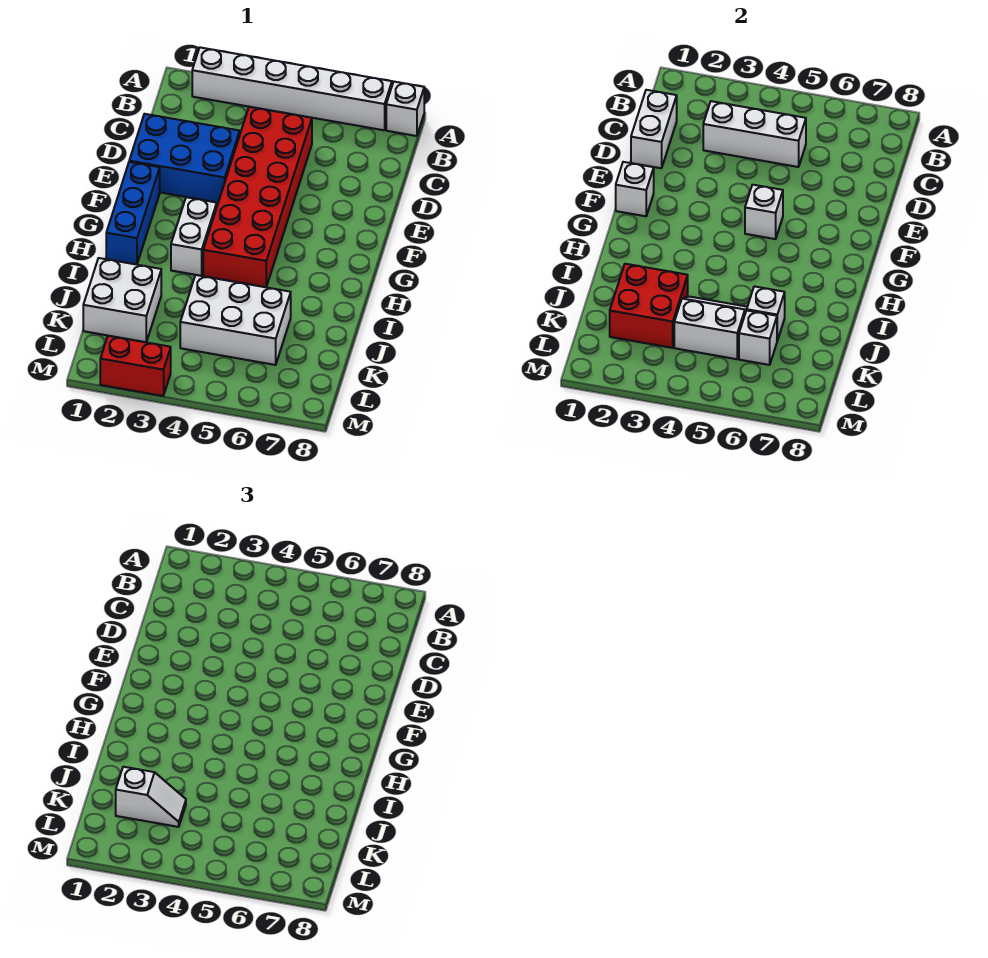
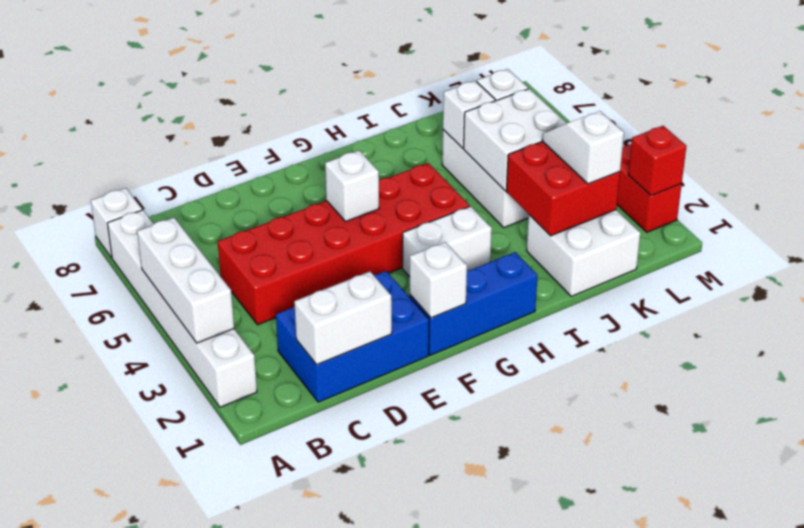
white 1x3 brick [703,101,806,167] -> white 1x3 brick moved to [137,218,234,343]
blue 2x3 brick [129,114,240,203] -> blue 2x3 brick turned to [276,271,429,402]
white 2x2 slope [674,297,747,359] -> white 2x2 brick [464,89,567,191]
none -> red 1x1 brick [628,126,686,196]

